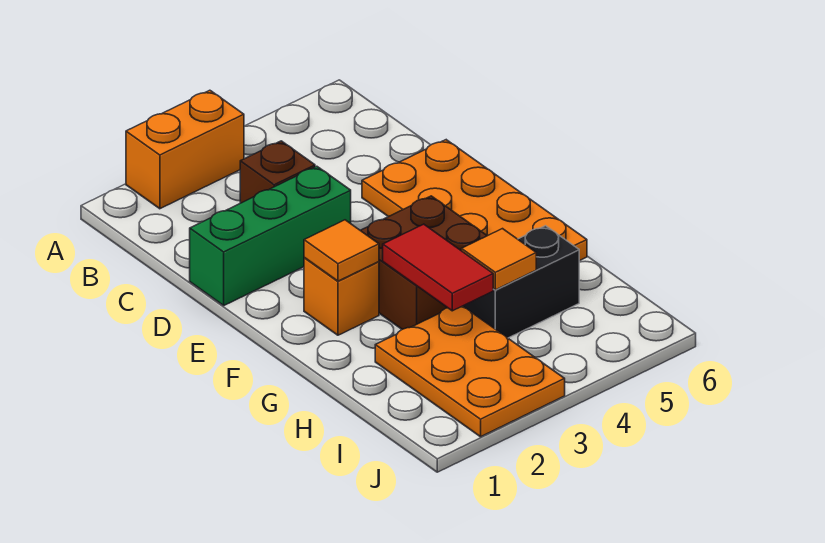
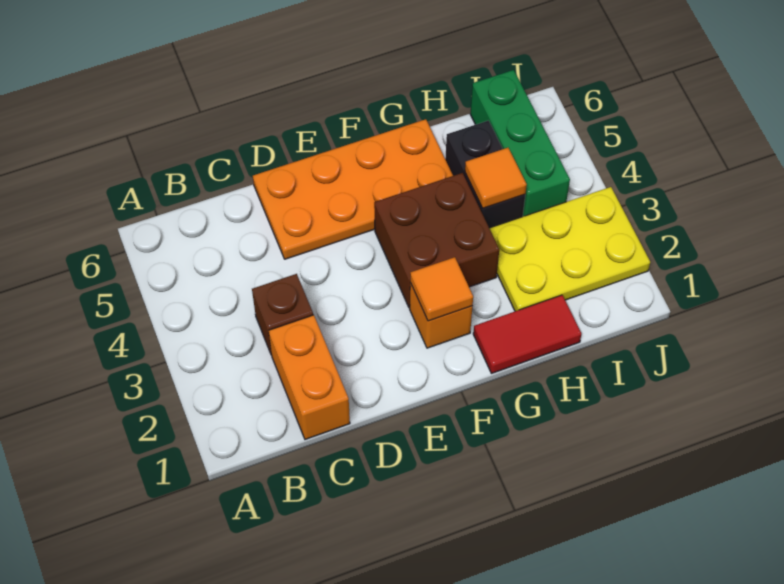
orange 1x2 brick [126,90,244,209] -> orange 1x2 brick moved to [269,315,350,439]
green 1x3 brick [190,166,351,305] -> green 1x3 brick moved to [470,70,570,216]
red 1x2 tile [383,224,493,311] -> red 1x2 tile moved to [473,295,581,373]
orange 2x3 plate [375,306,565,437] -> yellow 2x3 plate [489,187,650,311]

